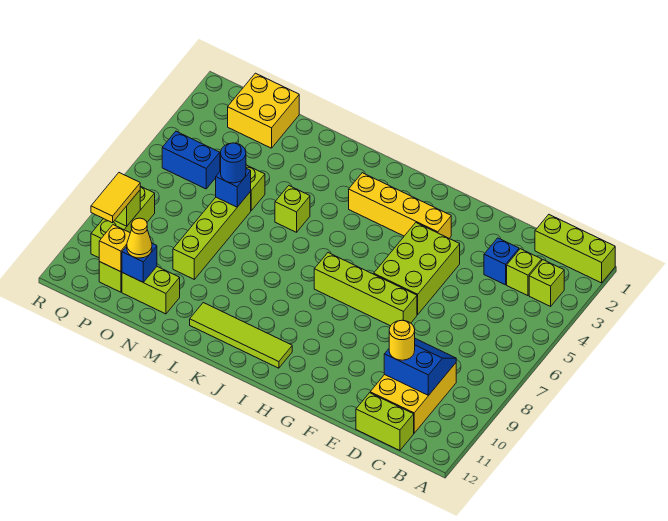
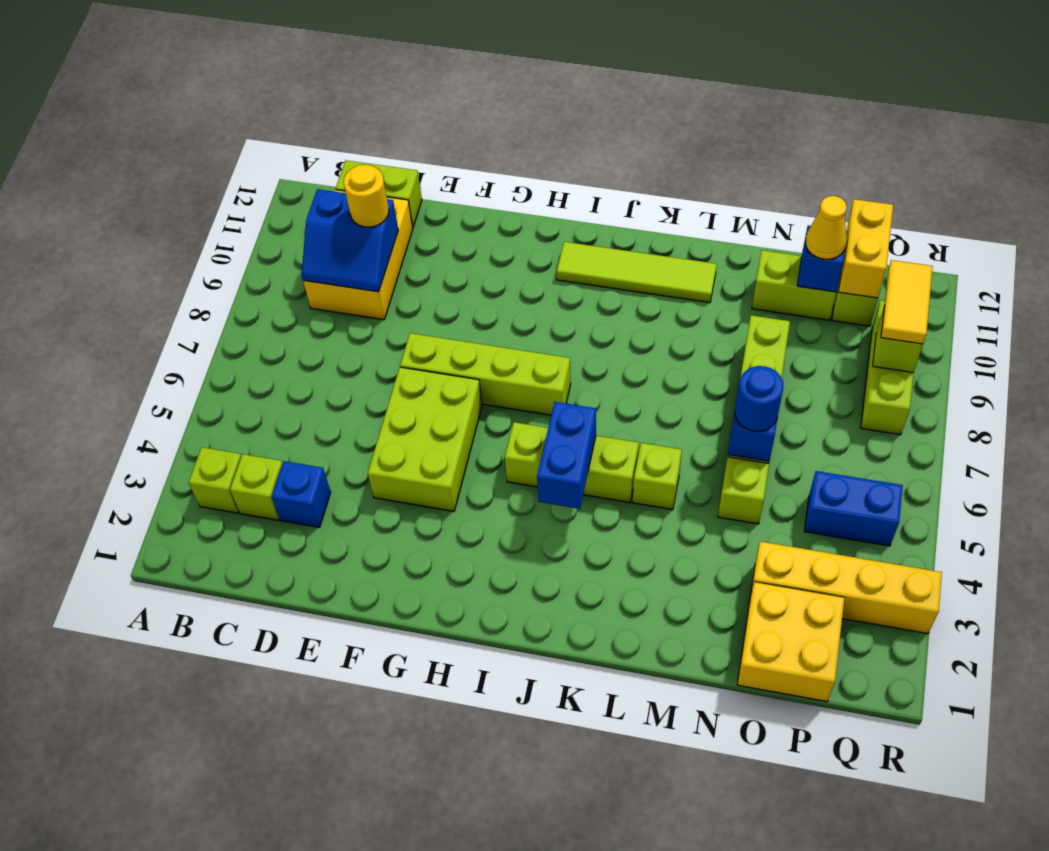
lime 1x3 brick [535,215,615,283] -> lime 1x3 brick moved to [505,422,639,502]
yellow 1x4 brick [349,173,451,238] -> yellow 1x4 brick moved to [750,541,942,634]
none -> blue 1x2 brick [537,402,596,509]
yellow 1x1 brick [99,225,130,272] -> yellow 1x2 brick [839,199,893,298]

